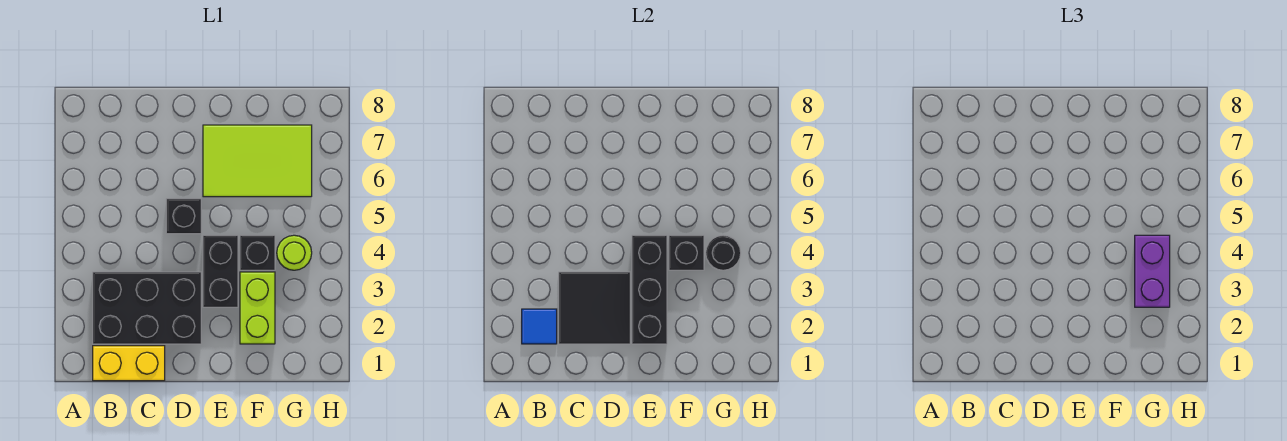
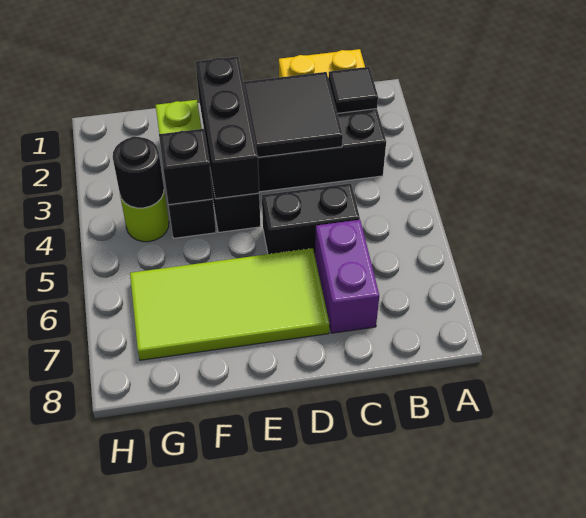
blue 1x1 tile [522,309,557,344] -> black 1x1 tile [328,67,378,113]
black 1x1 brick [166,199,201,234] -> black 1x2 brick [262,183,360,255]
lime 2x3 tile [203,125,312,197] -> lime 2x4 tile [130,248,329,360]
purple 1x2 brick [1135,235,1170,307] -> purple 1x2 brick moved to [315,220,379,333]

